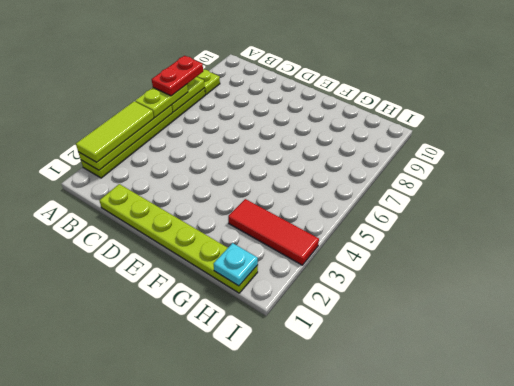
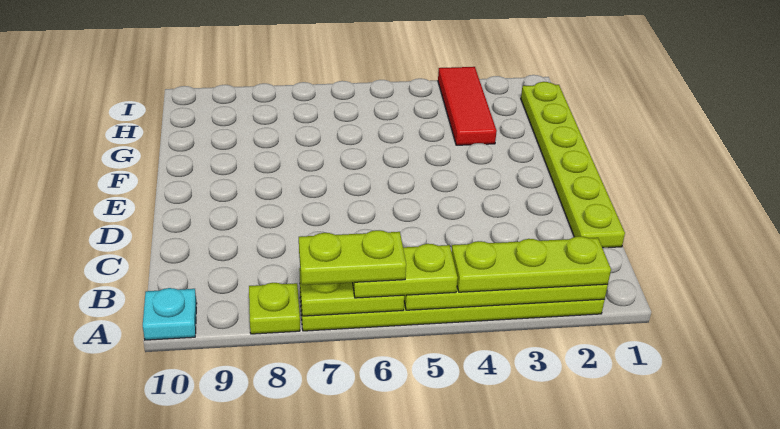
lime 1x3 tile [76,101,154,162] -> lime 1x3 plate [451,236,611,292]
red 1x2 plate [152,56,203,96] -> lime 1x2 plate [299,230,406,285]
cyan 1x1 plate [214,243,258,286] -> cyan 1x1 plate moved to [143,288,197,340]

